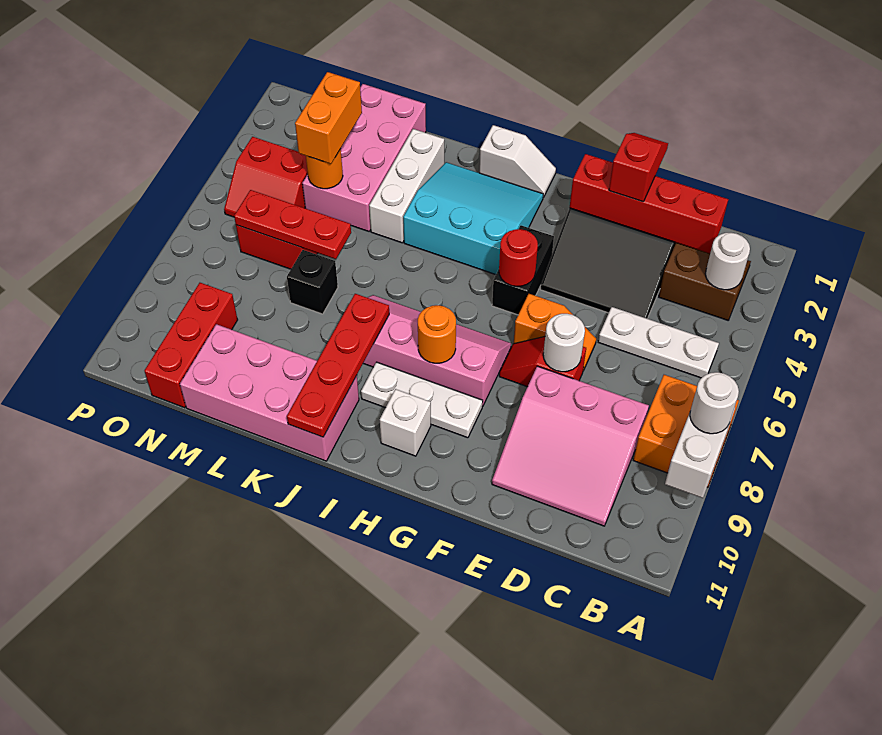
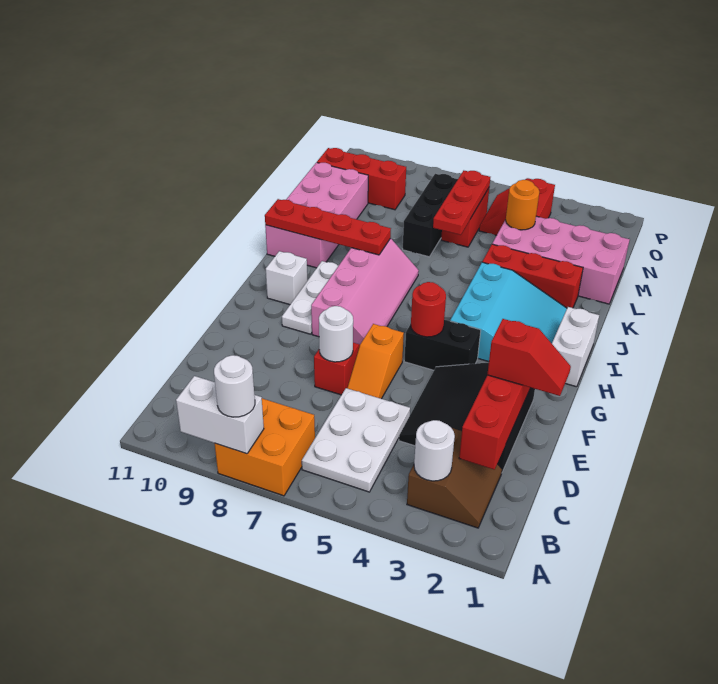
white 1x3 plate [598,307,719,378] -> white 2x3 plate [302,388,410,492]
pink 3x3 slope [492,366,649,526] -> none
white 1x2 slope [479,125,556,197] -> white 1x2 brick [552,307,599,387]
orange 1x1 round brick [418,305,456,363] -> none
white 1x3 brick [369,129,444,243] -> red 1x3 brick [482,244,583,308]
black 1x1 brick [287,250,338,314] -> black 1x3 brick [403,174,458,257]
orange 1x2 brick [295,72,362,164] -> none

